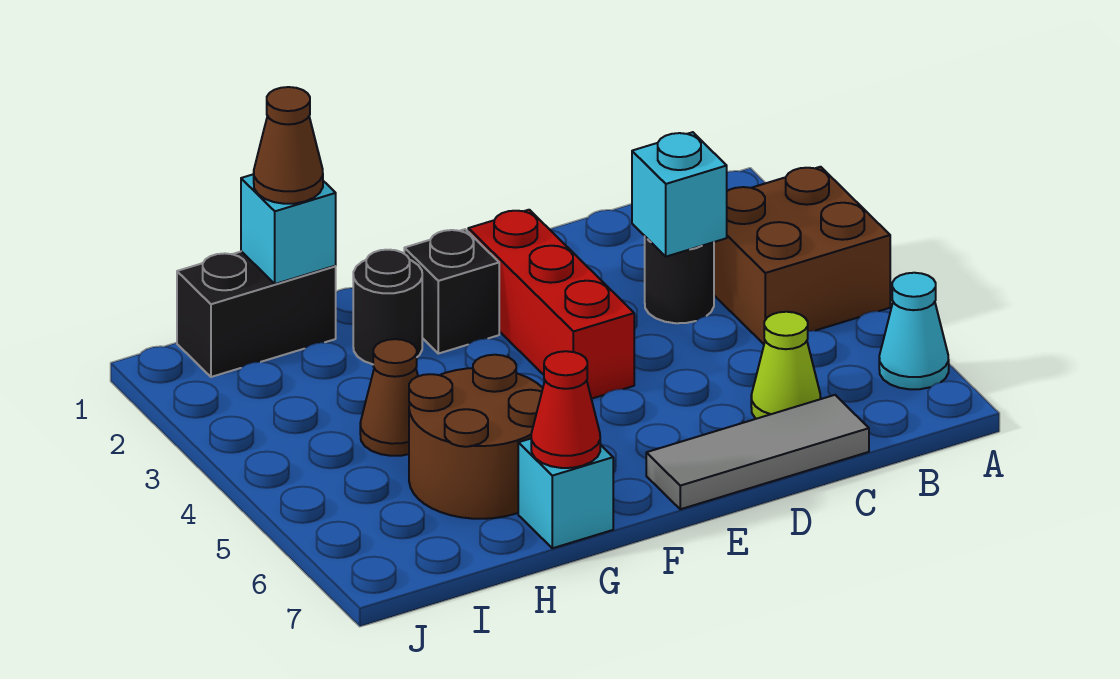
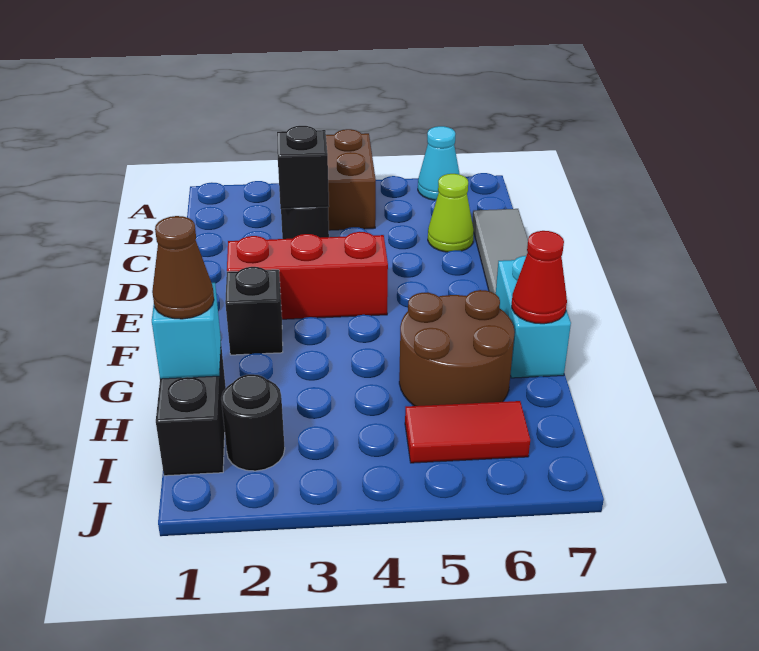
cyan 1x1 brick [632,132,727,257] -> black 1x1 brick [277,126,329,209]
black 1x1 round brick [353,250,422,364] -> black 1x1 round brick moved to [221,374,285,471]
cyan 1x1 brick [518,439,613,548] -> cyan 1x2 brick [496,256,571,378]
brown 1x1 cone [360,339,418,456] -> none
none -> red 1x2 tile [405,401,530,463]

